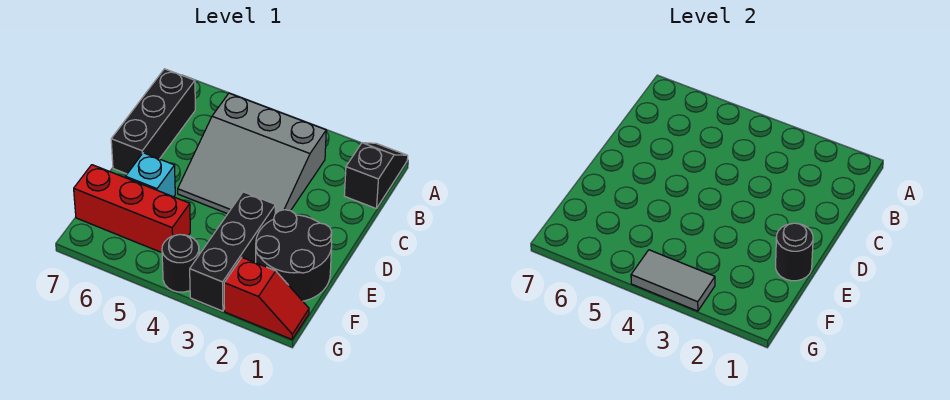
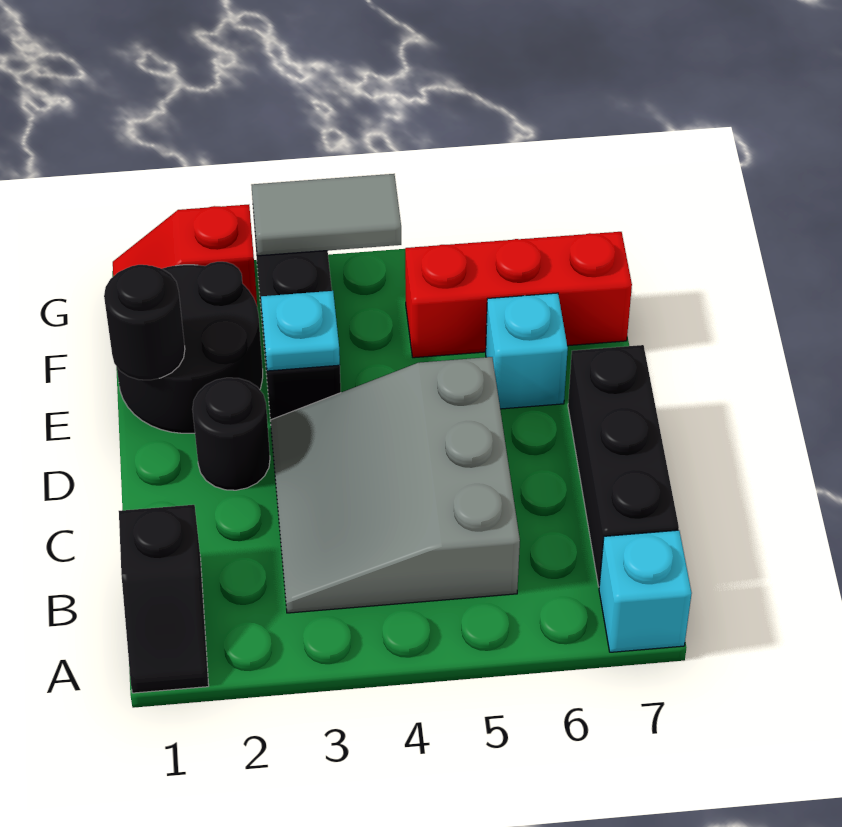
none -> cyan 1x1 brick [599,530,692,652]
grey 3x3 slope [178,93,326,214] -> grey 3x3 slope turned to [270,357,520,613]
none -> cyan 1x1 plate [261,291,340,371]
black 1x1 round brick [162,235,199,292] -> black 1x1 round brick moved to [192,378,270,490]

